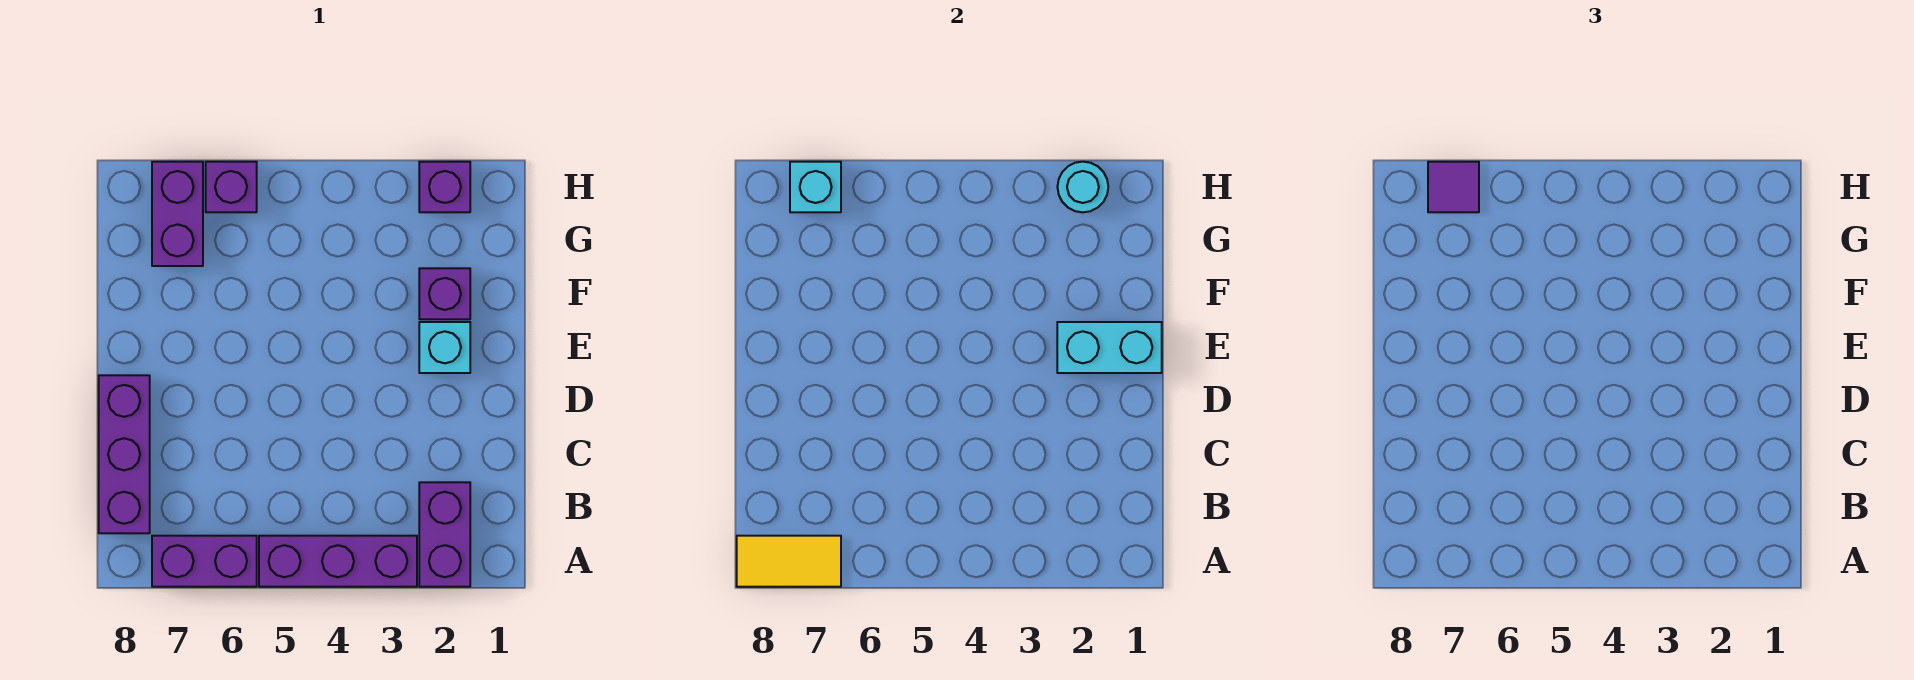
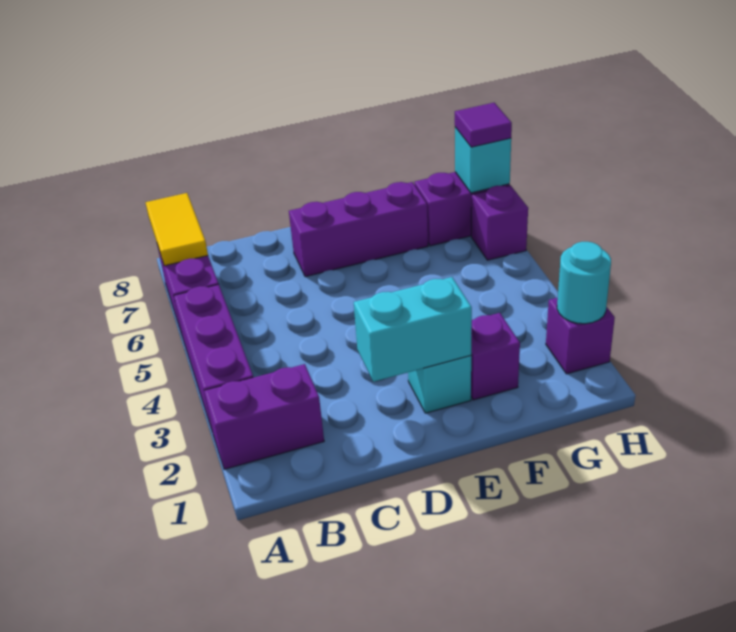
purple 1x3 brick [99,375,150,533] -> purple 1x3 brick moved to [289,182,428,277]
cyan 1x2 brick [1057,322,1162,373] -> cyan 1x2 brick turned to [354,277,472,382]

